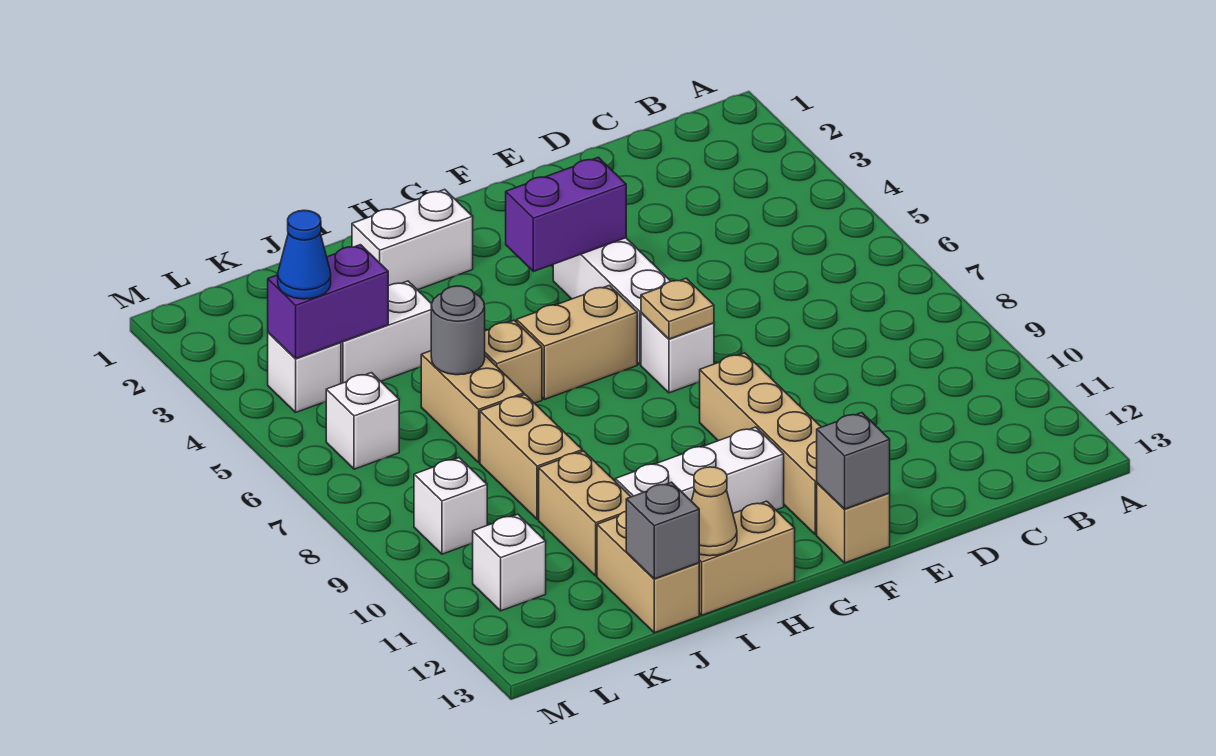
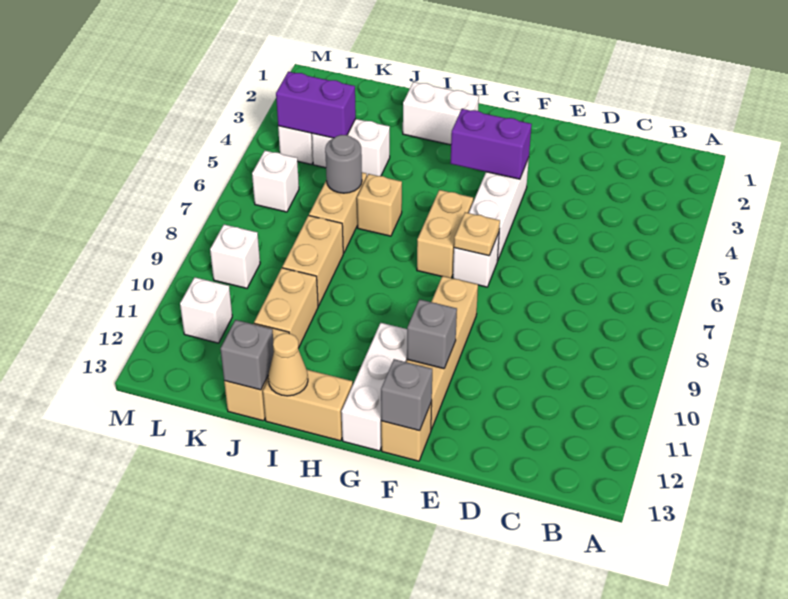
none -> grey 1x1 brick [407,299,457,369]
tan 1x2 brick [517,285,637,399] -> tan 1x2 brick turned to [417,190,473,278]
white 1x3 brick [615,427,784,513] -> white 1x3 brick turned to [341,323,407,451]
blue 1x1 cone [278,210,331,299] -> none

